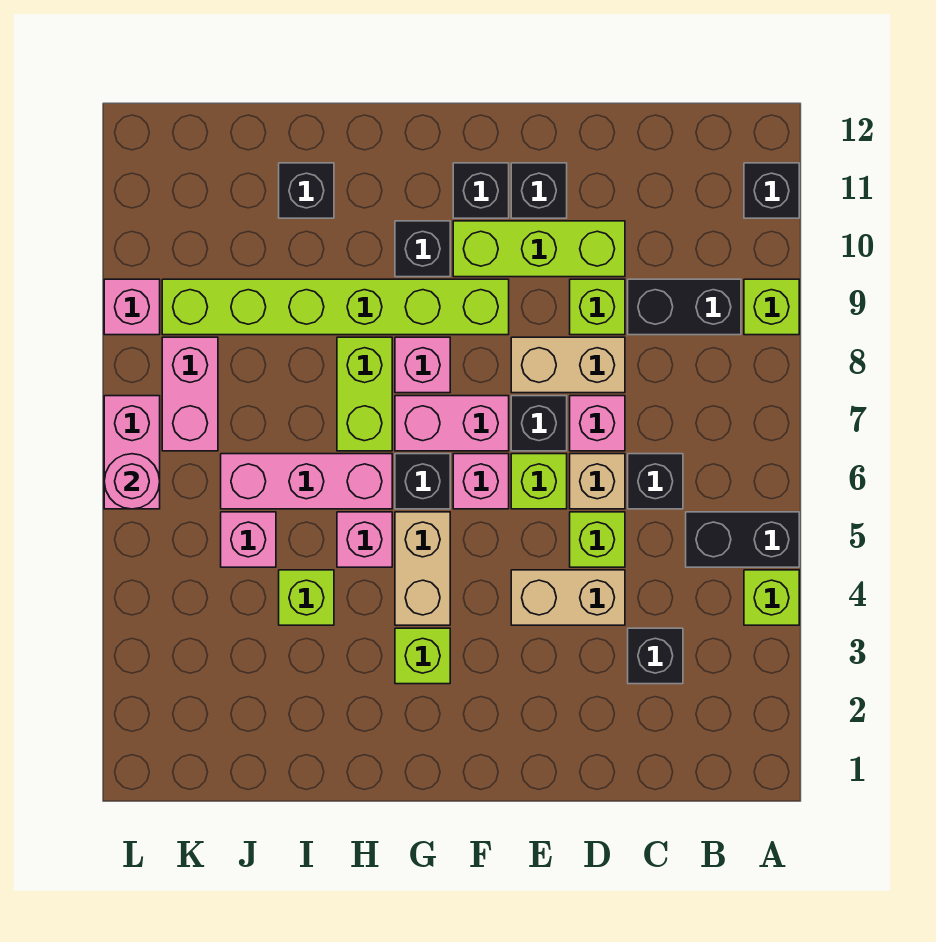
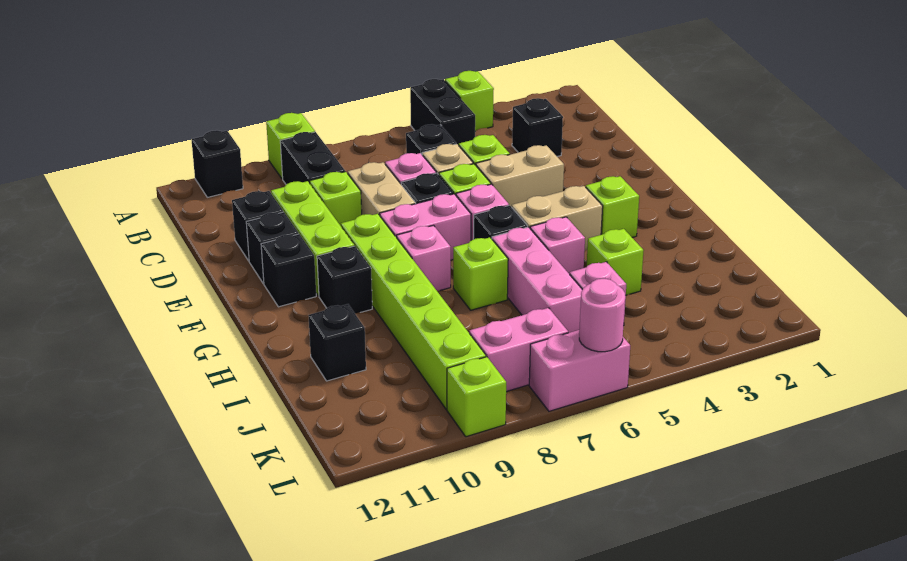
tan 1x2 brick [511,570,625,625] -> tan 1x2 brick turned to [476,145,564,207]
none -> black 1x1 brick [232,191,283,261]
pink 1x2 brick [395,396,509,451] -> pink 1x2 brick turned to [380,194,471,260]
lime 1x2 brick [337,337,392,451] -> lime 1x1 brick [453,237,508,310]
pink 1x1 brick [104,279,160,335] -> lime 1x1 brick [447,357,506,437]

